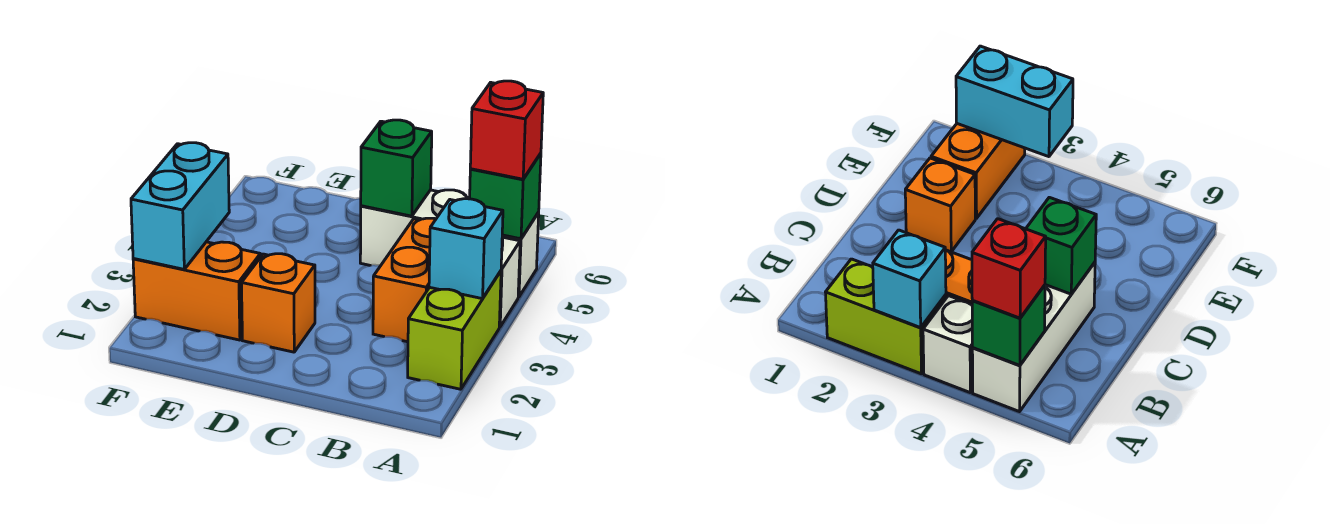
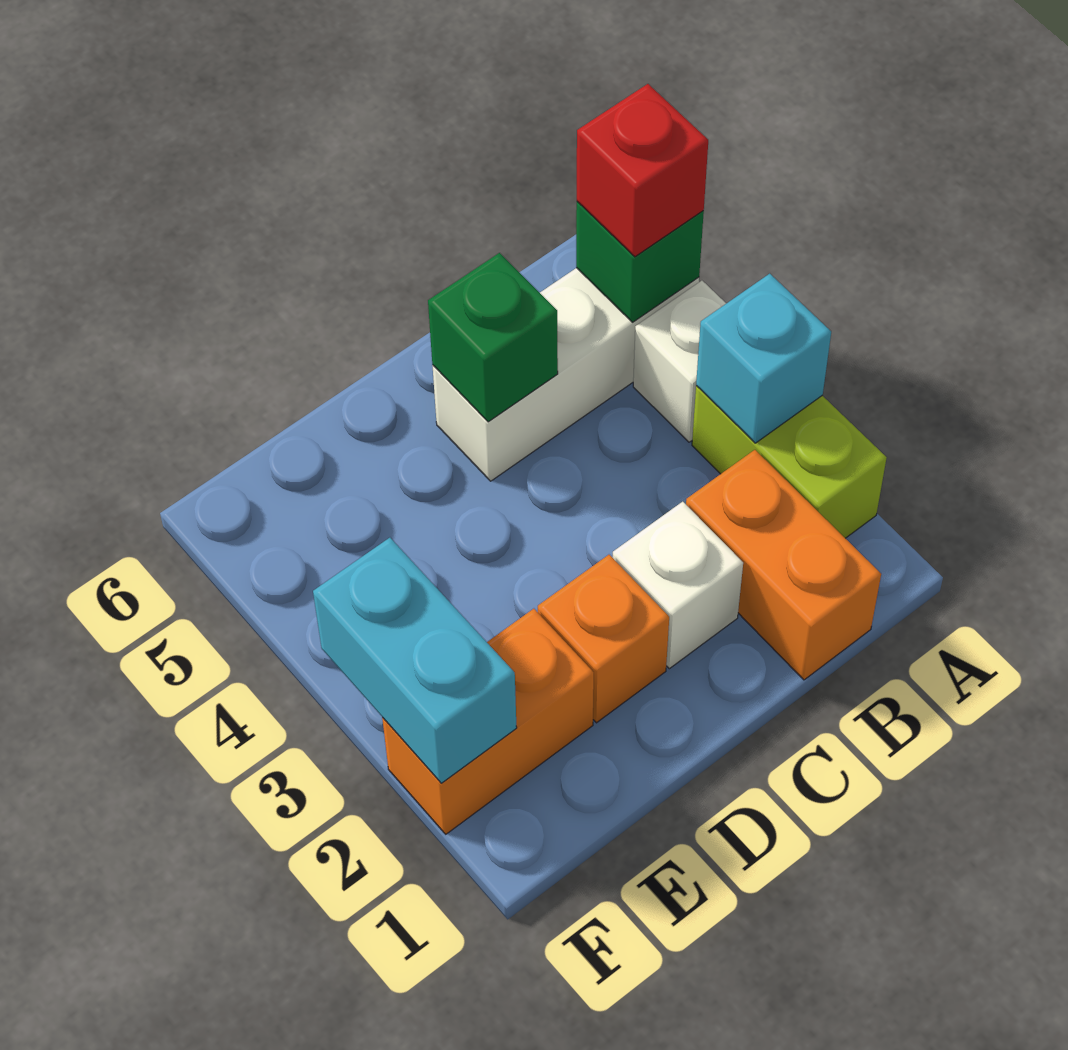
orange 1x2 brick [373,218,436,342] -> orange 1x2 brick moved to [686,450,881,680]
none -> white 1x1 brick [613,502,743,669]

